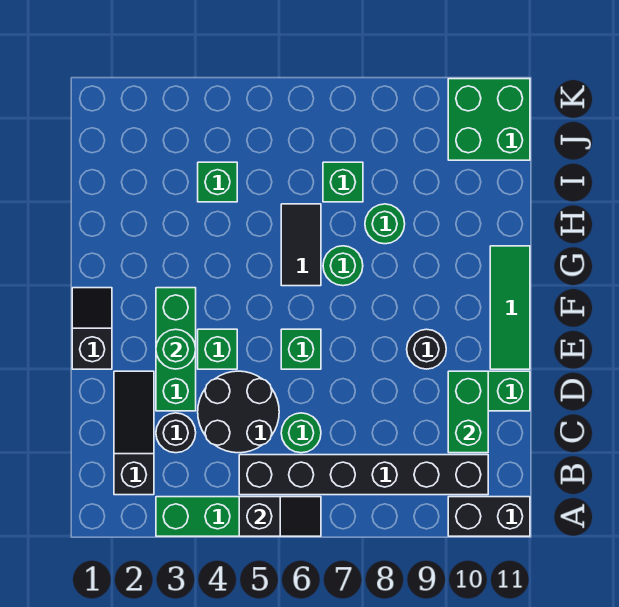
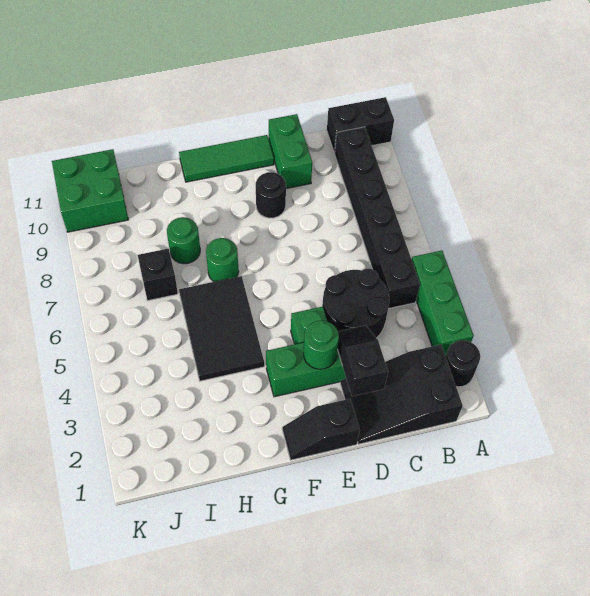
black 1x2 slope [239,497,321,536] -> black 1x2 slope moved to [337,325,388,396]
black 1x2 brick [448,497,530,536] -> black 1x2 brick turned to [327,97,394,153]
black 1x3 slope [114,371,154,495] -> black 2x3 slope [340,345,463,444]
black 1x1 round brick [156,413,196,453] -> black 1x1 round brick moved to [446,340,480,387]
green 1x1 round brick [281,413,321,453] -> none
green 1x2 brick [448,371,488,453] -> none
green 1x1 brick [281,329,321,369] -> none
black 1x2 tile [281,204,321,286] -> black 2x3 tile [179,276,264,381]
green 1x1 brick [198,162,237,202] -> none
green 1x1 brick [323,162,363,202] -> black 1x1 brick [138,249,178,301]

